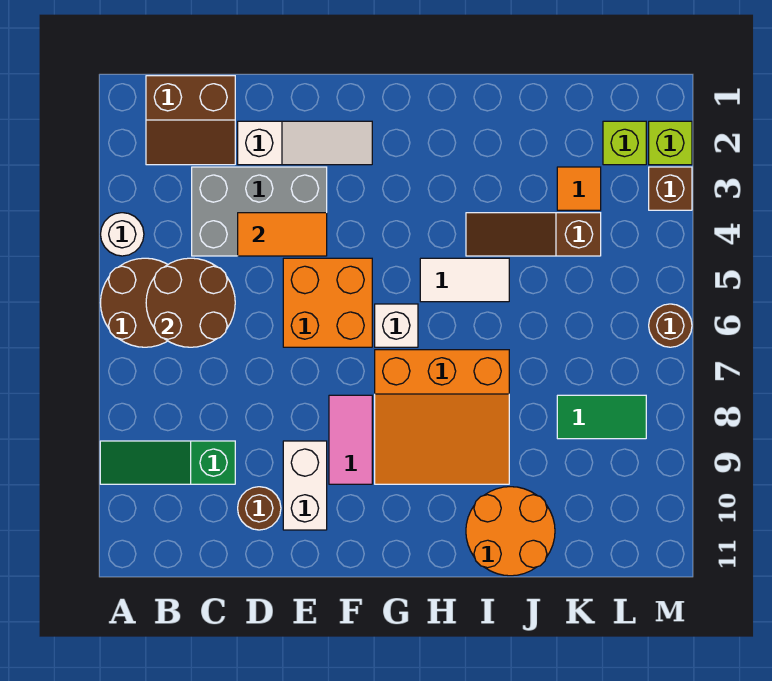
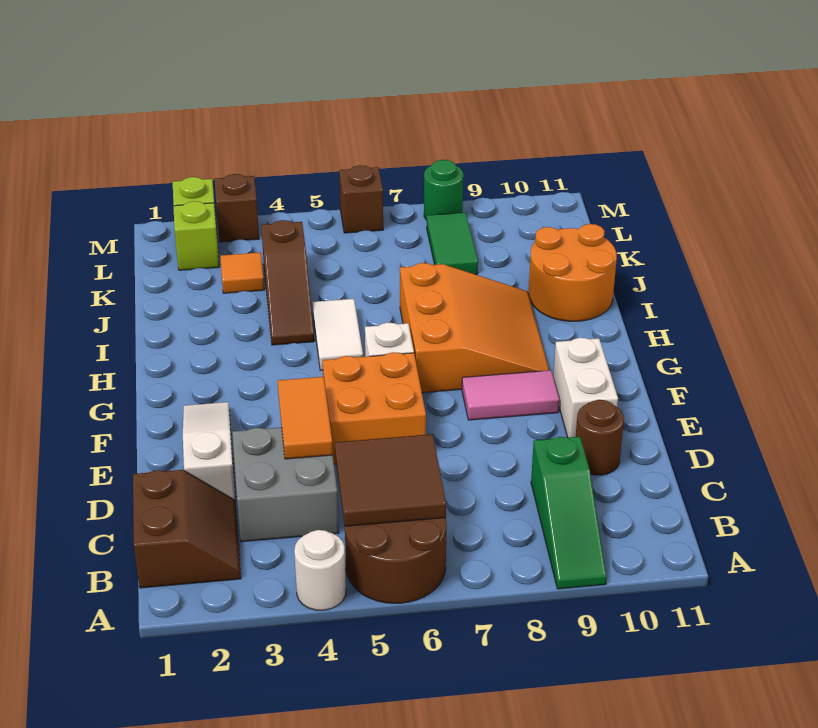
brown 2x2 round brick [146,258,235,347] -> brown 2x2 tile [335,434,446,526]
grey 2x3 brick [192,167,327,256] -> grey 2x2 brick [232,427,339,542]
white 1x2 brick [283,441,327,530] -> white 1x2 brick turned to [553,338,618,438]
brown 1x1 round brick [649,304,692,347] -> brown 1x1 brick [339,165,383,233]
none -> green 1x1 round brick [424,160,463,220]

